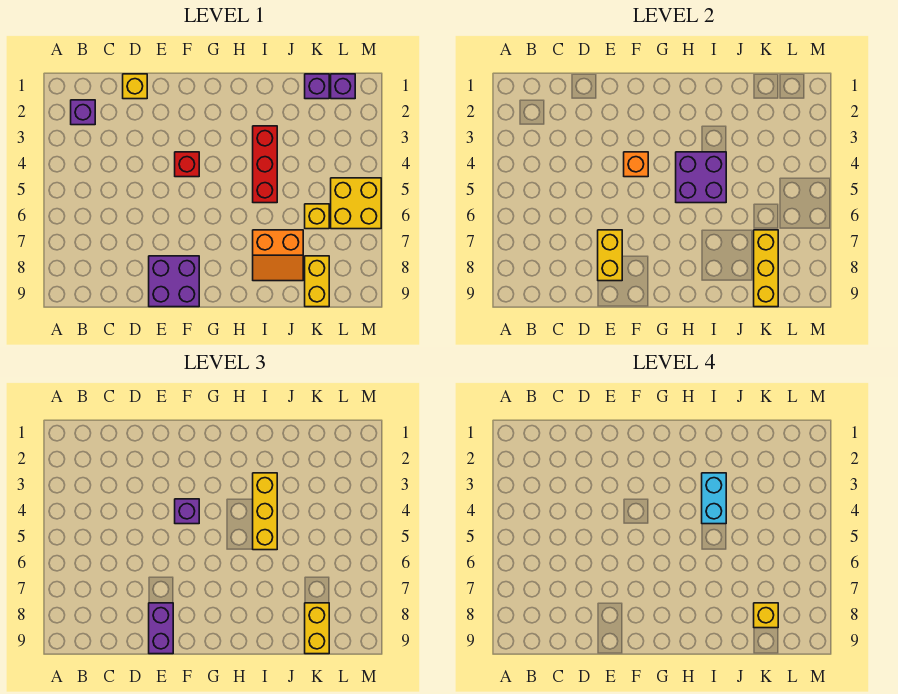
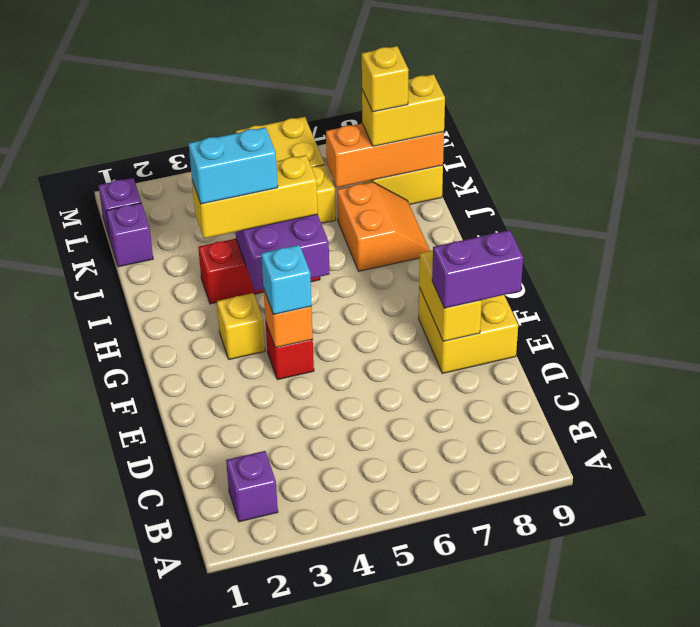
yellow 1x1 brick [123,74,147,99] -> yellow 1x1 brick moved to [217,293,265,359]
yellow 1x2 brick [598,230,622,281] -> yellow 1x2 brick turned to [419,250,482,341]
purple 2x2 brick [149,256,199,307] -> yellow 2x2 brick [419,287,518,373]
purple 1x1 brick [175,499,199,524] -> cyan 1x1 brick [261,245,311,315]
yellow 1x3 brick [754,230,778,307] -> orange 1x3 brick [326,123,444,187]

